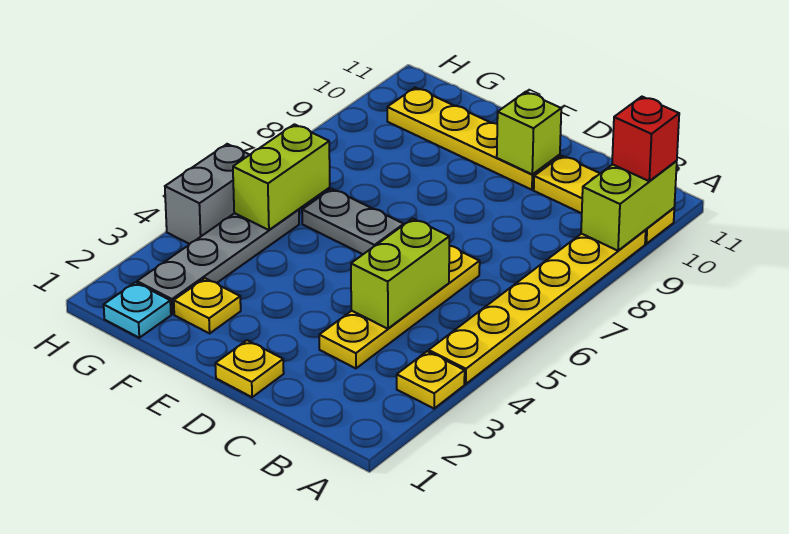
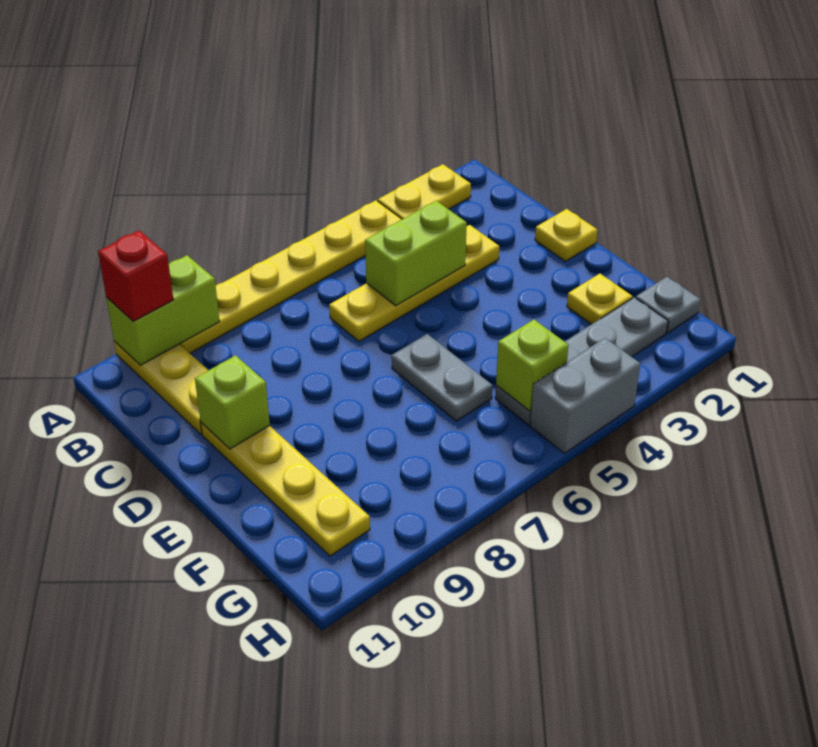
yellow 1x1 plate [397,351,465,409] -> yellow 1x2 plate [378,164,471,219]
cyan 1x1 plate [104,282,171,338] -> grey 1x1 plate [636,277,701,333]
lime 1x2 brick [233,124,330,230] -> lime 1x1 brick [496,320,568,411]

